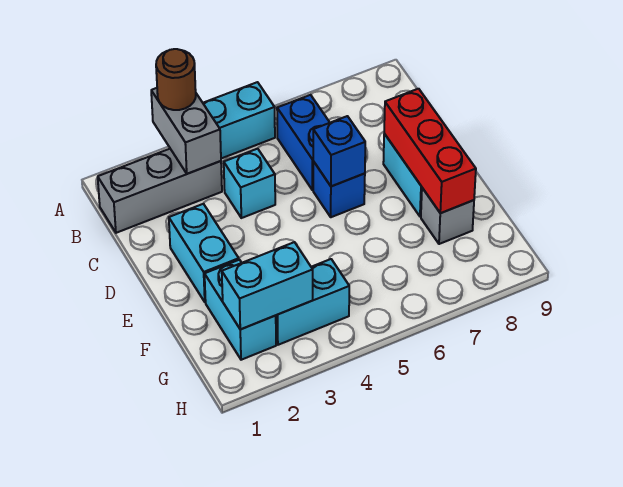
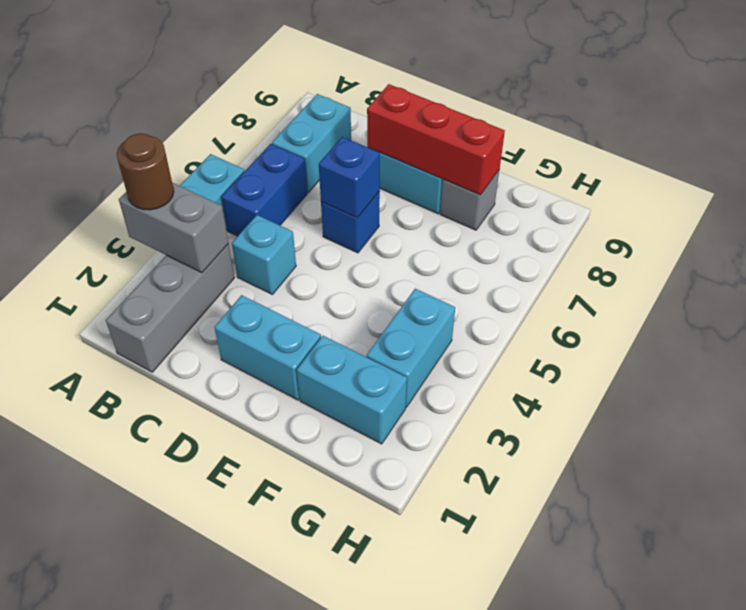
blue 1x2 brick [277,95,330,190] -> blue 1x2 brick turned to [221,144,307,236]
cyan 1x2 brick [222,242,313,329] -> cyan 1x2 brick moved to [272,94,351,193]

